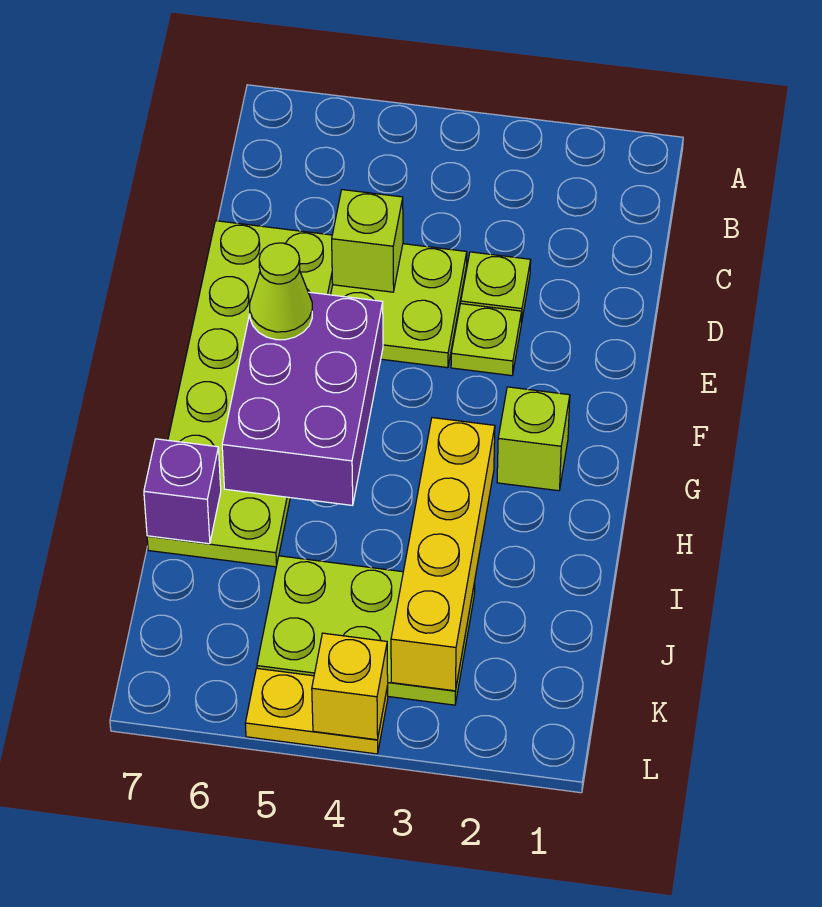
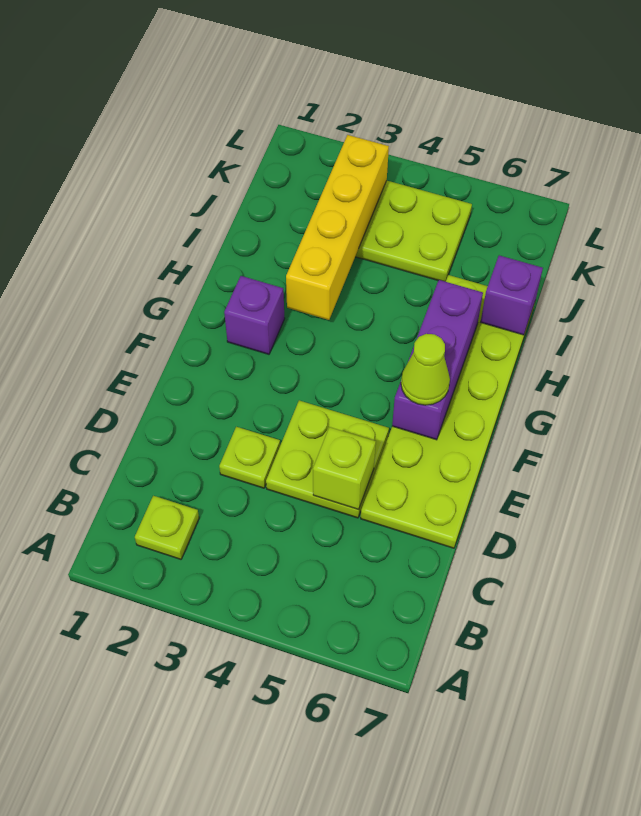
lime 1x1 plate [451,304,522,376] -> lime 1x1 plate moved to [135,496,199,559]
purple 2x3 brick [222,292,383,505] -> purple 1x3 brick [392,280,483,440]
lime 1x1 brick [497,387,570,491] -> purple 1x1 brick [224,276,285,354]
yellow 1x2 plate [245,668,388,754] -> none
yellow 1x1 brick [312,633,388,740] -> none

